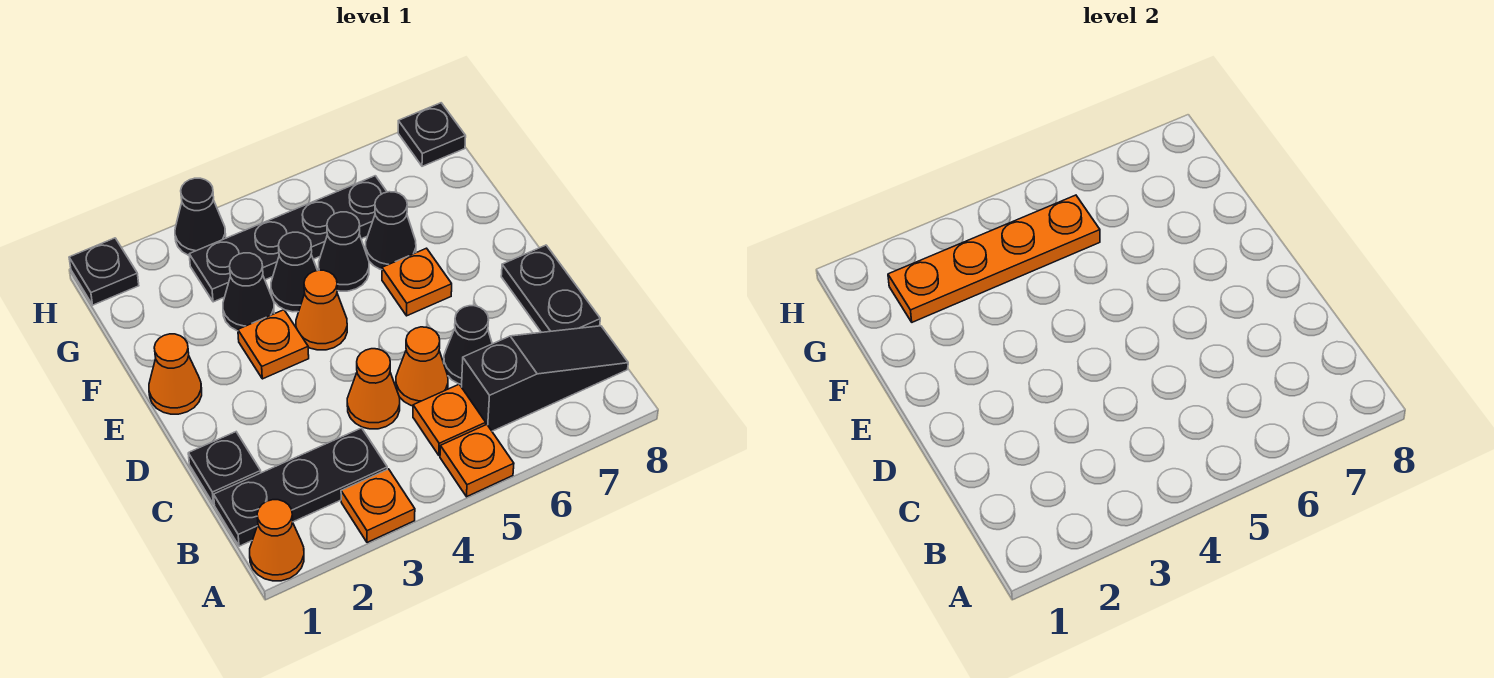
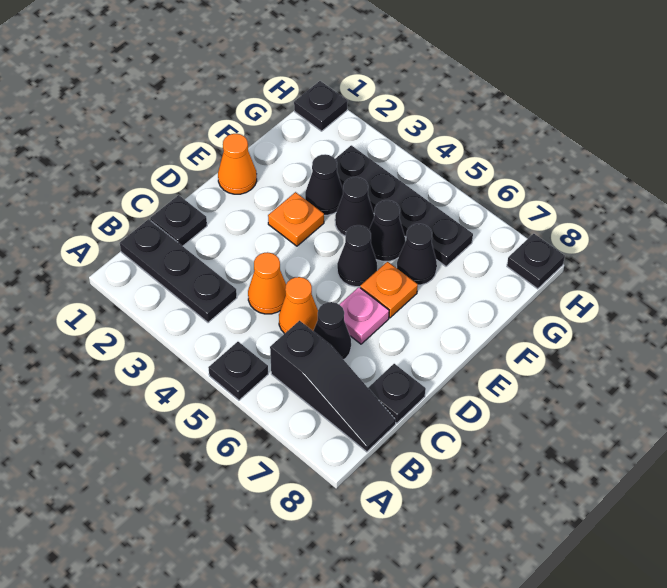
orange 1x1 cone [250,500,304,581] -> none
orange 1x1 plate [341,469,415,543] -> none
orange 1x1 plate [440,425,514,497] -> black 1x1 plate [208,342,268,400]
orange 1x1 plate [413,384,486,455] -> none
black 1x2 plate [501,245,600,332] -> black 1x1 plate [368,364,426,423]
none -> pink 1x1 plate [339,287,389,344]
orange 1x1 cone [296,270,347,350] -> none
orange 1x4 plate [888,195,1100,322] -> none
black 1x1 cone [175,178,226,255] -> black 1x1 cone moved to [337,225,377,287]

